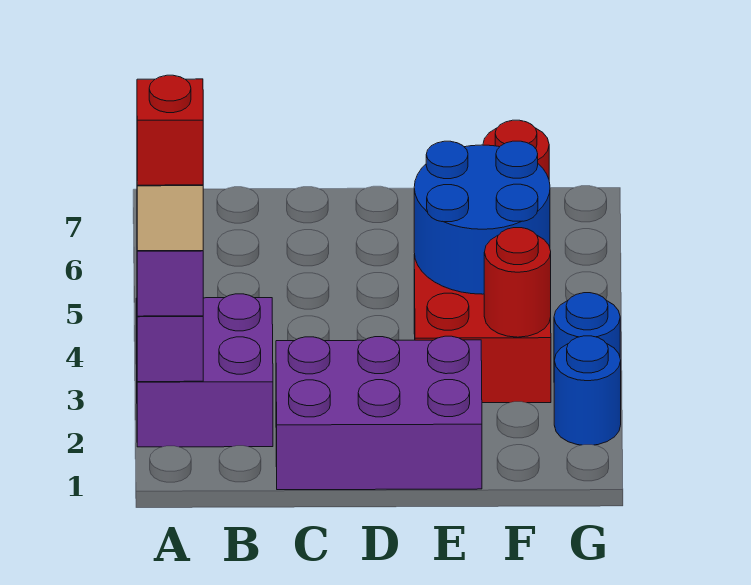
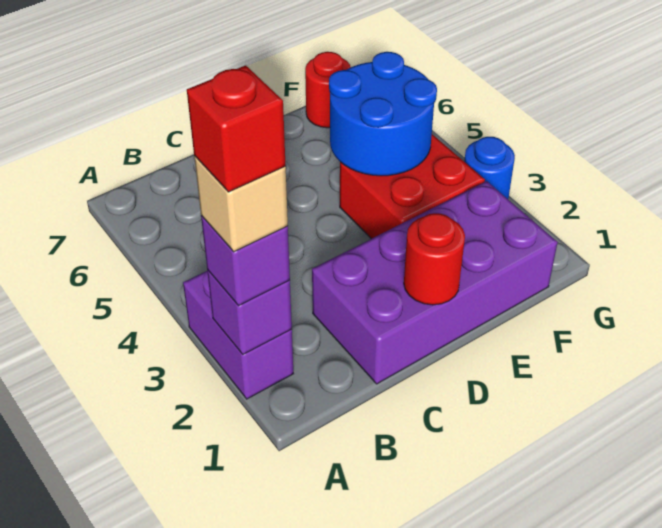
purple 2x2 brick [136,294,273,447] -> purple 1x2 brick [183,271,293,399]
purple 2x3 brick [276,336,482,490] -> purple 2x4 brick [312,181,558,384]
red 1x1 round brick [484,228,551,337] -> red 1x1 round brick moved to [404,213,465,305]
blue 1x1 round brick [554,336,621,445] -> none

